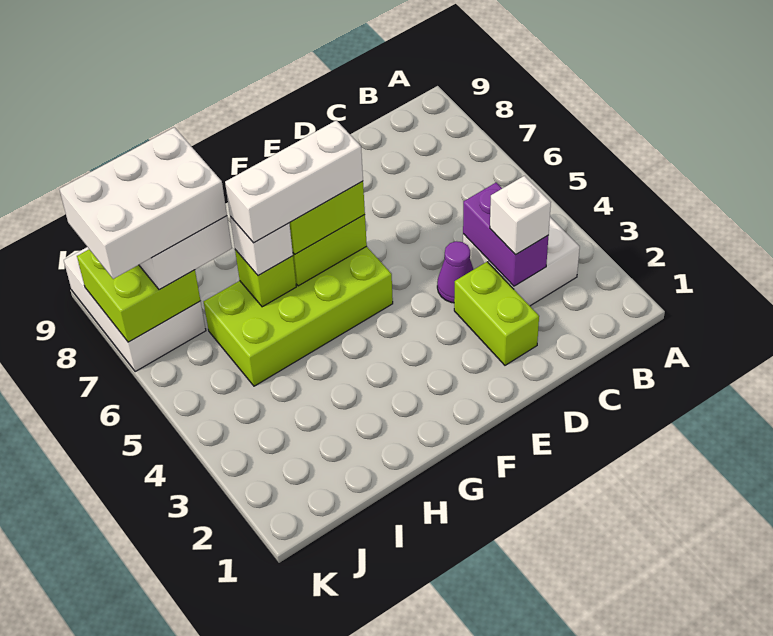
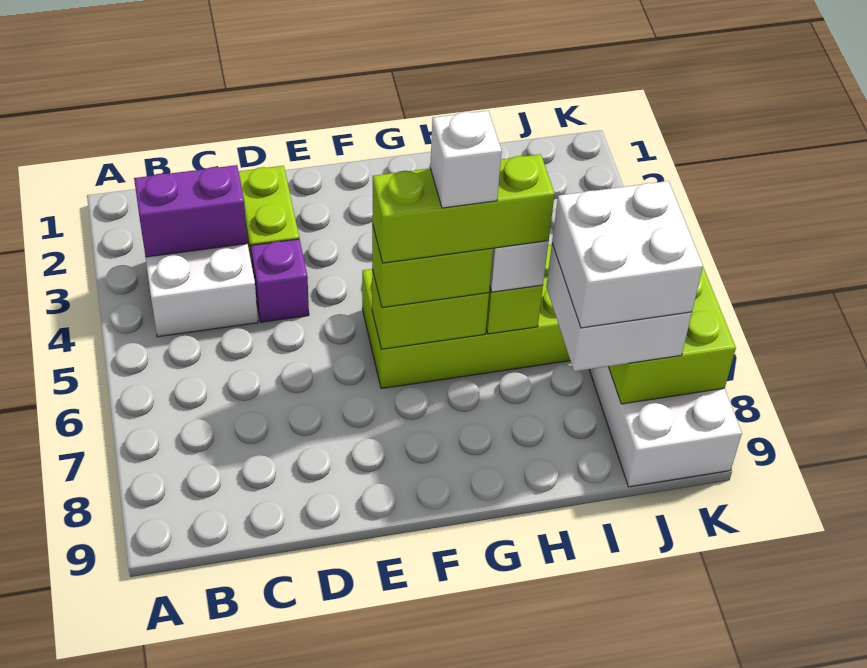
purple 1x2 brick [463,183,548,286] -> purple 1x2 brick turned to [134,165,248,257]
white 1x1 brick [490,176,551,255] -> white 1x1 brick moved to [430,111,502,208]
purple 1x1 cone [437,241,474,303] -> purple 1x1 brick [250,239,309,322]
white 1x3 brick [225,120,363,243] -> lime 1x3 brick [372,154,555,263]
white 2x3 brick [59,127,227,279] -> white 2x2 brick [552,181,703,328]

